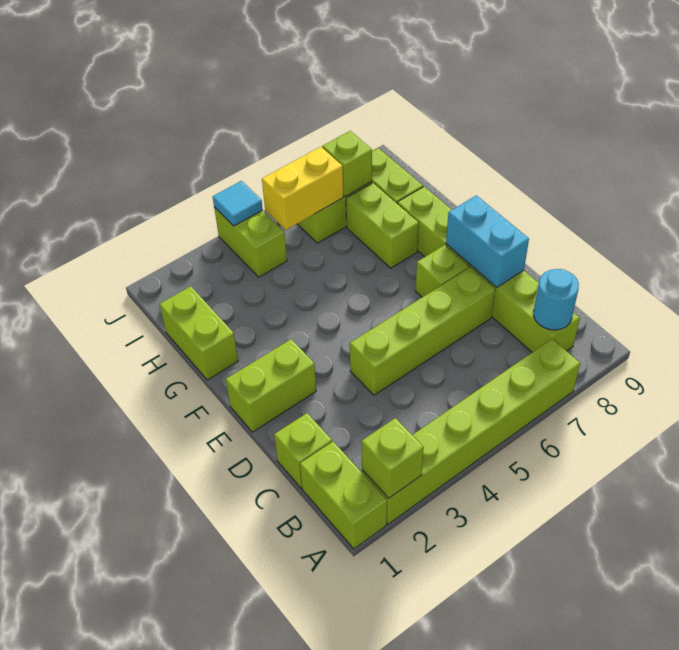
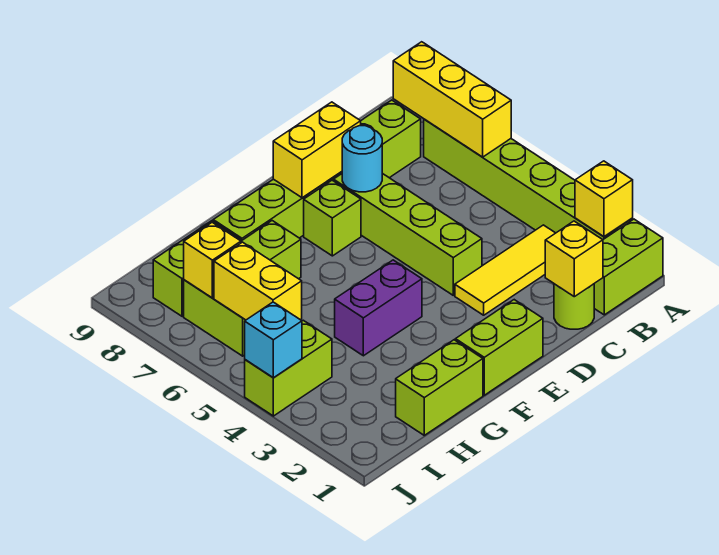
lime 1x1 brick [362,418,424,498] -> yellow 1x1 brick [575,161,633,237]
none -> yellow 1x3 brick [393,42,511,157]
none -> yellow 1x3 tile [455,225,555,315]
cyan 1x1 round brick [534,269,579,330] -> cyan 1x1 round brick moved to [342,126,382,192]
lime 1x1 brick [274,413,332,488] -> lime 1x1 round brick [554,284,594,329]
none -> yellow 1x1 brick [545,221,603,297]
cyan 1x2 brick [446,195,529,288] -> yellow 1x2 brick [273,102,361,198]
lime 1x2 brick [226,339,316,432] -> lime 1x2 brick turned to [455,300,543,395]
none -> purple 1x2 brick [335,260,422,356]
lime 1x1 brick [322,131,372,197] -> yellow 1x1 brick [184,222,241,298]
cyan 1x1 tile [213,181,263,226] -> cyan 1x1 brick [245,302,302,378]

